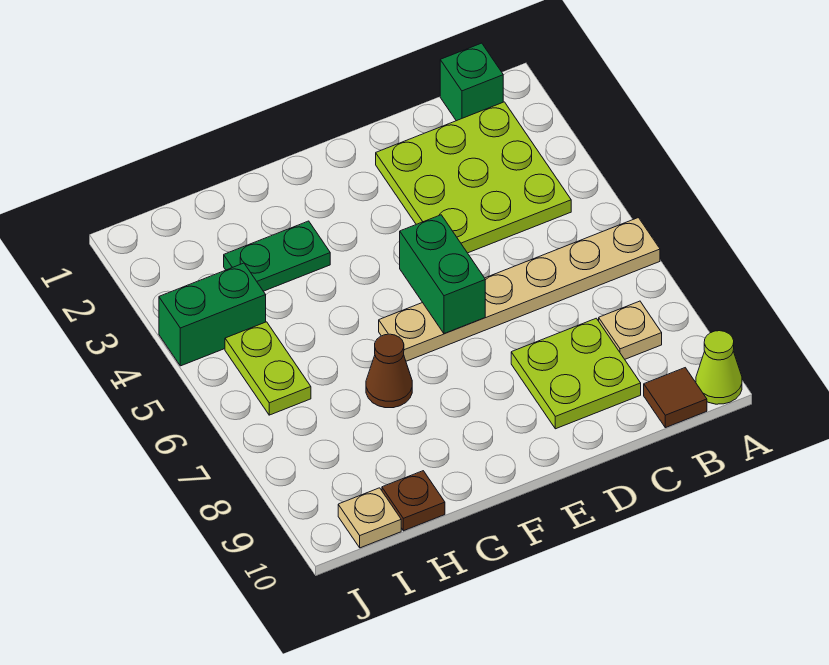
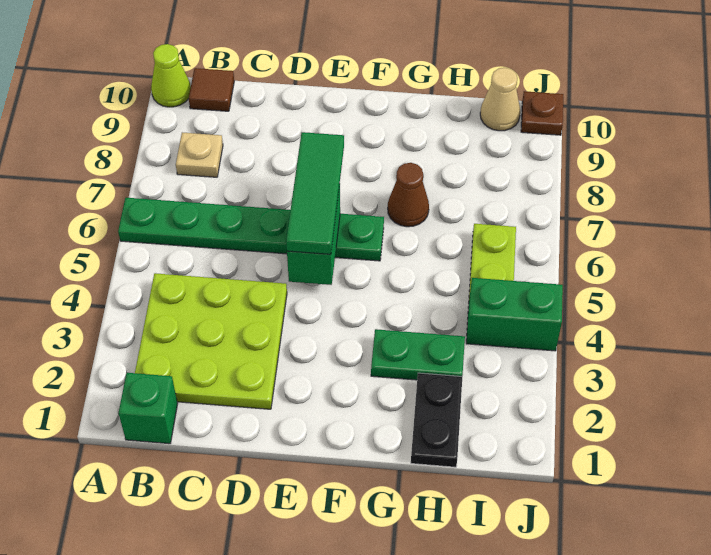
tan 1x6 plate [379,218,660,361] -> green 1x6 plate [118,198,384,261]
lime 2x2 plate [511,318,641,429] -> none
none -> green 1x3 tile [286,132,344,254]
none -> black 1x2 plate [411,373,462,467]
brown 1x1 plate [382,471,445,531] -> brown 1x1 plate moved to [521,91,563,135]
tan 1x1 plate [338,488,401,548] -> tan 1x1 cone [480,68,520,131]

